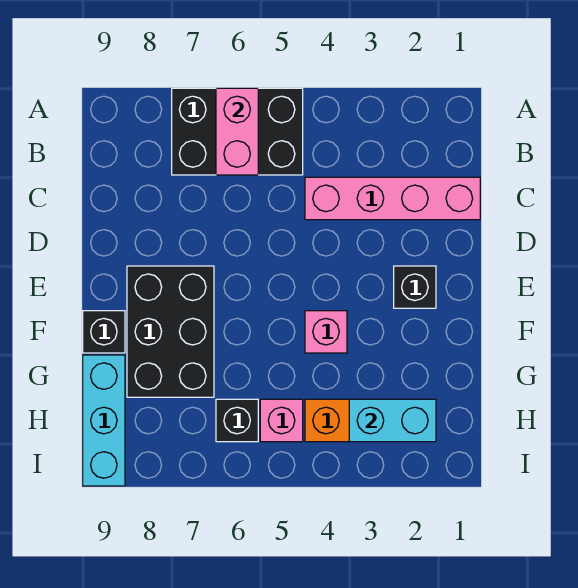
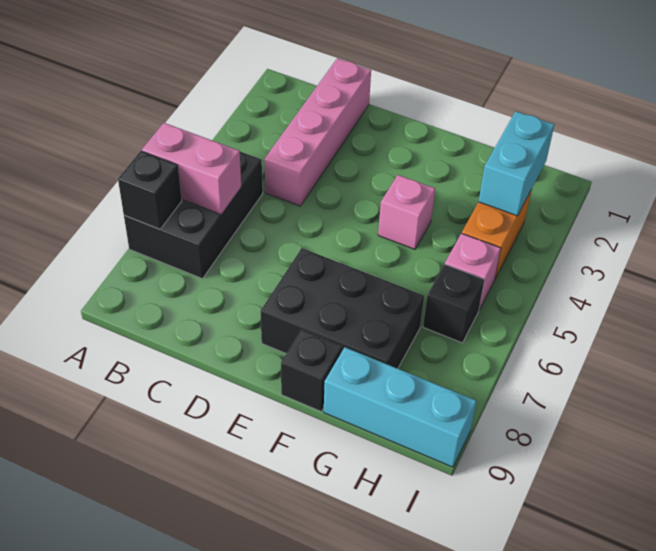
black 1x1 brick [394,266,436,308] -> black 1x1 brick moved to [118,151,182,229]

